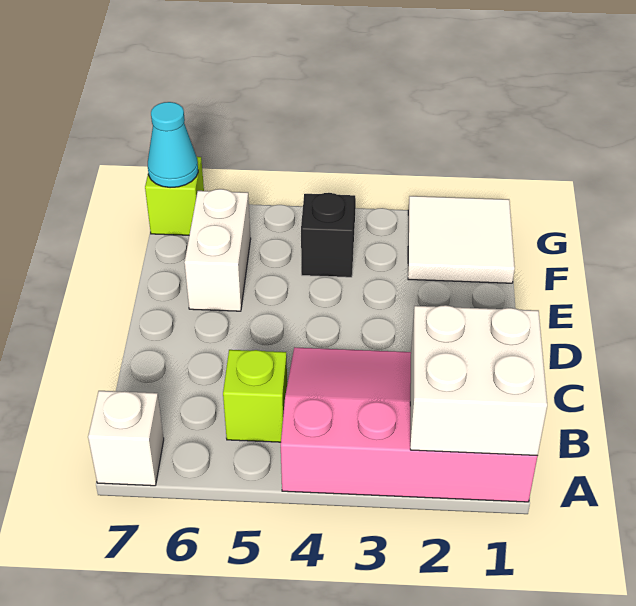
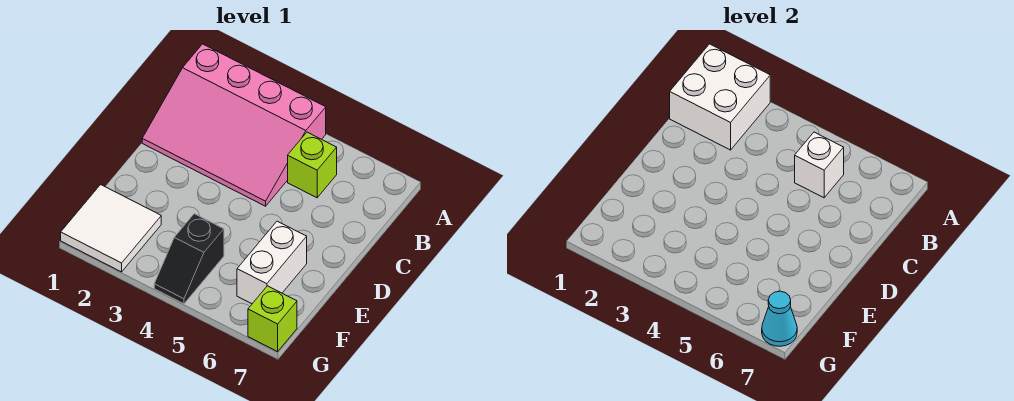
white 1x1 brick [88,391,164,486] -> white 1x1 brick moved to [795,132,844,198]

